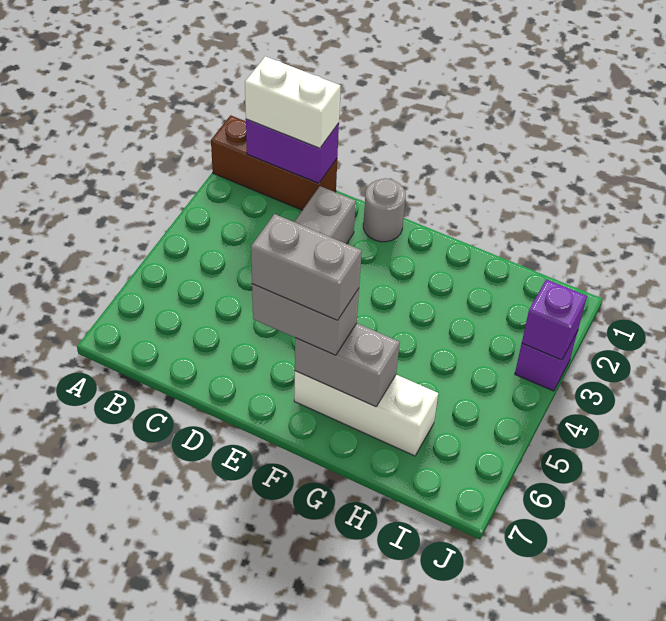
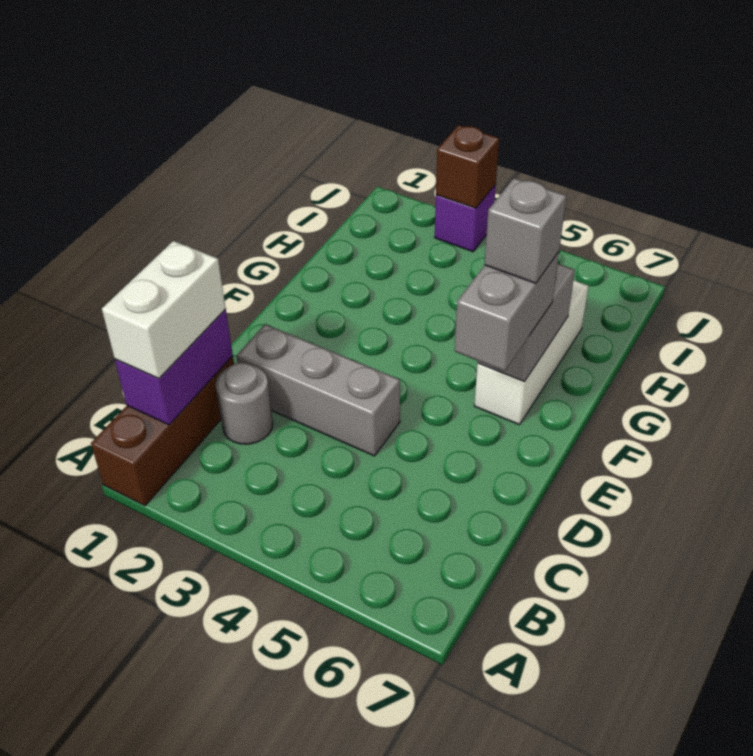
grey 1x1 round brick [363,178,406,242] -> grey 1x1 round brick moved to [215,363,273,444]
grey 1x2 brick [251,214,362,320] -> grey 1x1 brick [484,178,566,283]
purple 1x1 brick [522,279,587,360] -> brown 1x1 brick [436,125,499,208]

